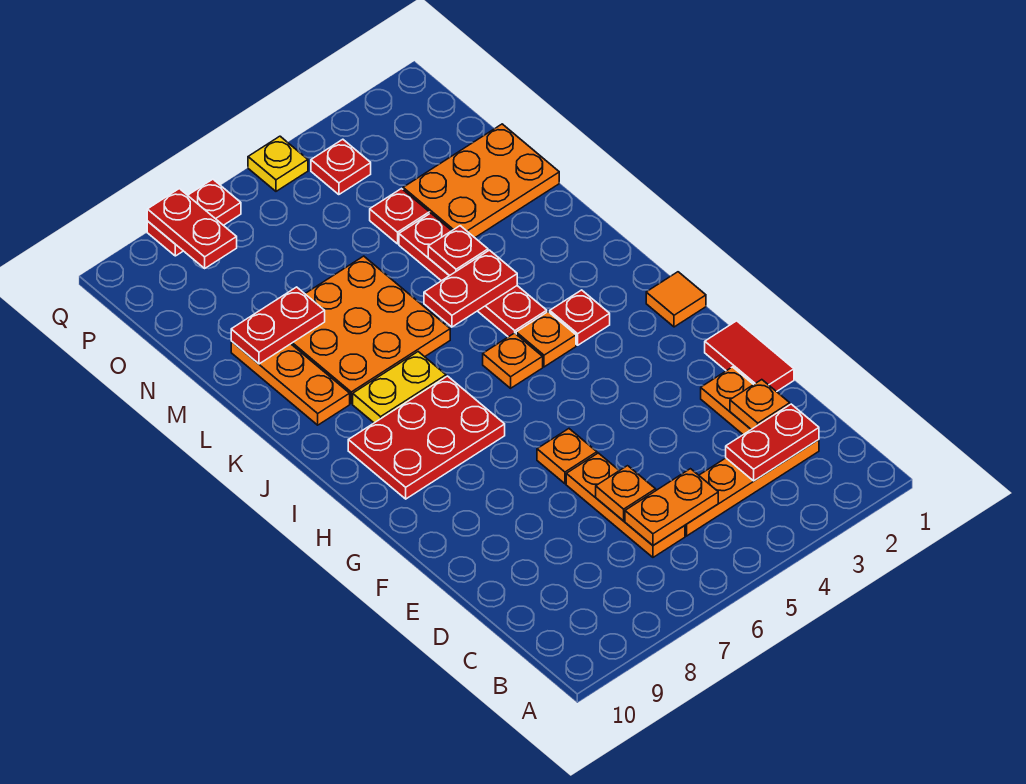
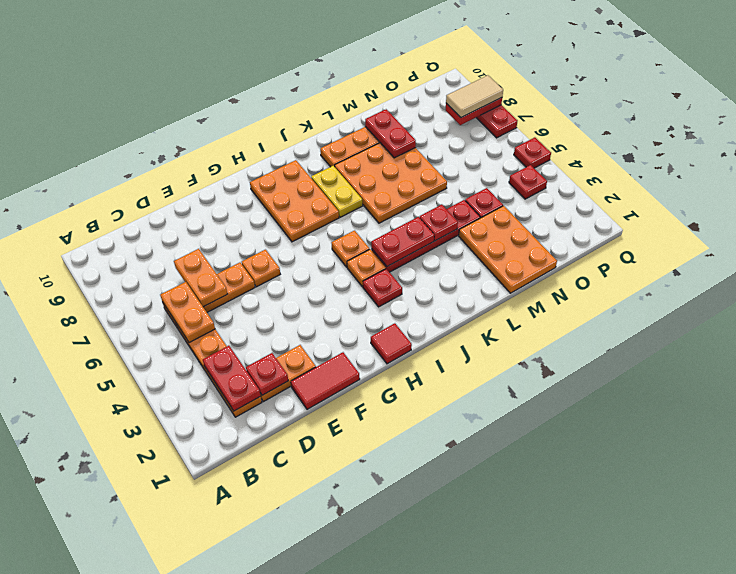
orange 1x1 plate [730,380,790,429] -> red 1x1 plate [246,353,288,395]
orange 1x1 plate [596,466,656,521] -> orange 1x2 plate [174,249,227,307]
orange 1x1 tile [646,272,706,327] -> red 1x1 tile [371,323,412,364]
red 2x3 plate [348,376,505,499] -> orange 2x3 plate [250,160,339,242]
red 1x2 plate [424,250,517,327] -> red 1x2 plate turned to [371,217,434,266]
none -> tan 1x2 tile [446,75,503,117]
yellow 1x1 plate [248,136,308,191] -> red 1x1 plate [514,137,551,168]

